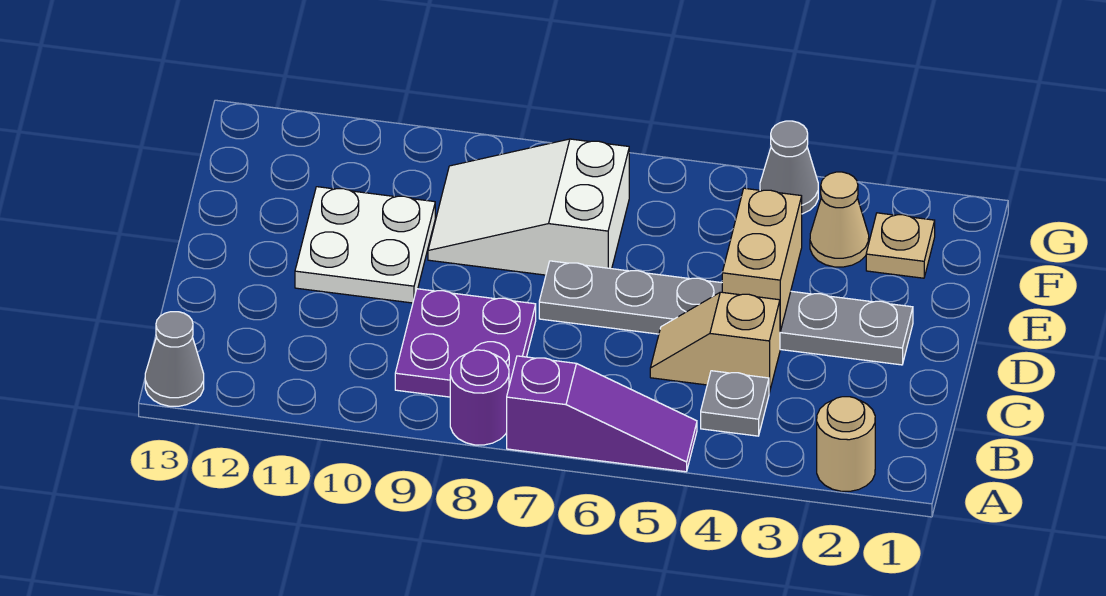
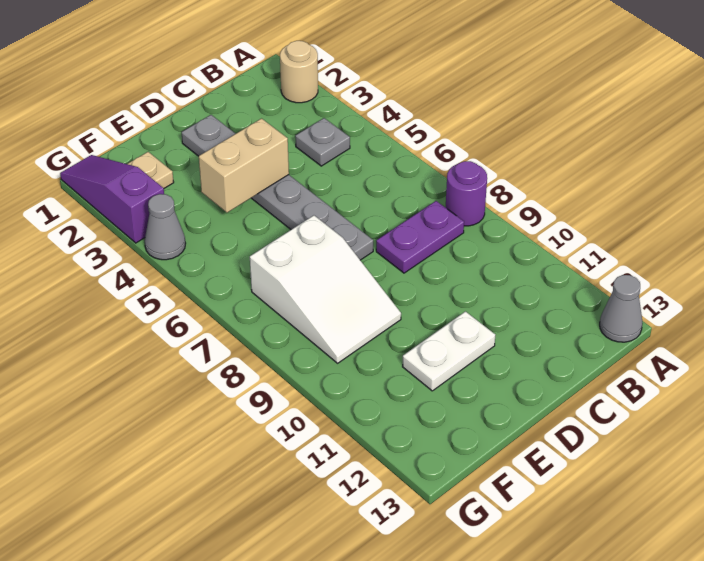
purple 1x3 slope [507,356,697,472] -> purple 1x3 slope moved to [60,155,164,243]
purple 2x2 plate [395,289,536,397] -> purple 1x2 plate [376,201,464,273]
tan 1x2 slope [650,292,780,393] -> none
white 2x2 plate [295,187,435,303] -> white 1x2 plate [403,311,495,391]
tan 1x1 cone [810,172,869,267] -> none

